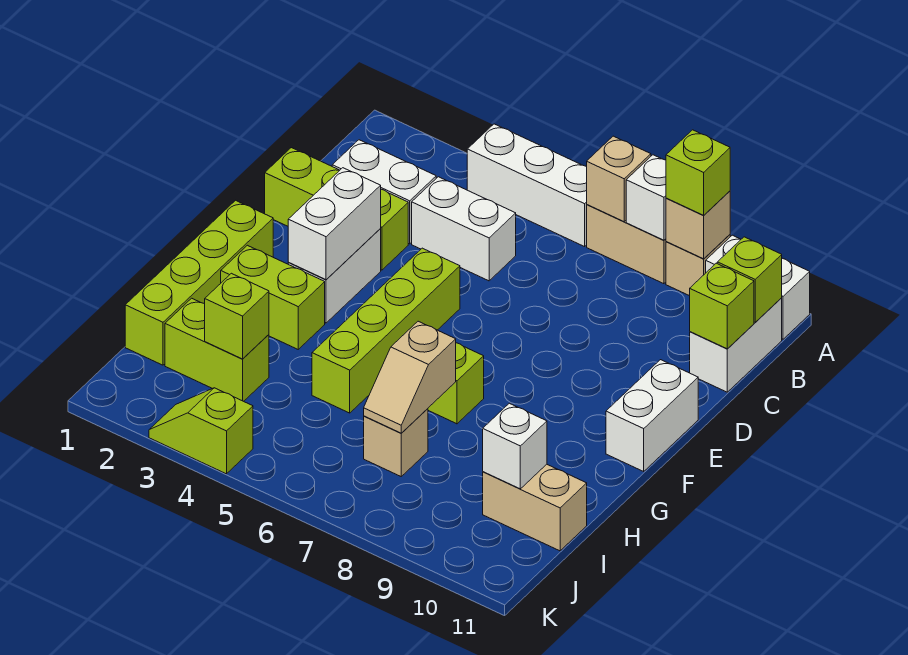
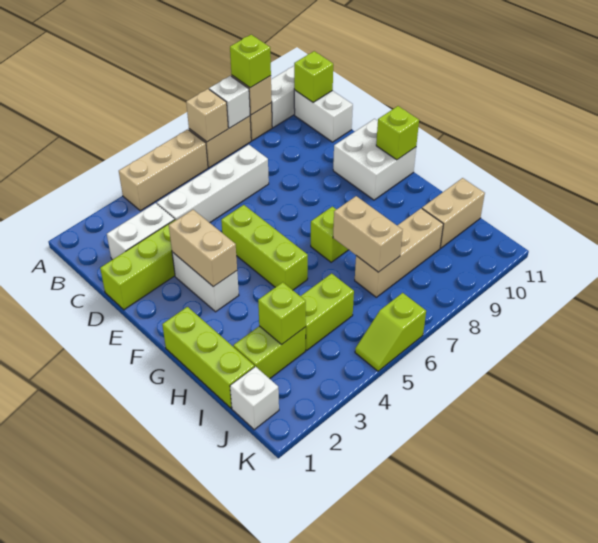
white 1x3 brick [467,124,587,247] -> tan 1x3 brick [119,129,208,211]
white 1x2 brick [412,177,516,281] -> white 1x4 brick [157,145,269,223]
lime 1x1 brick [690,263,754,349] -> lime 1x1 brick moved to [376,106,419,160]
white 1x2 brick [288,168,381,280] -> tan 1x2 brick [169,210,237,287]
lime 1x4 brick [312,248,460,413] -> lime 1x3 brick [221,205,308,290]
white 1x2 brick [606,360,698,471] -> white 2x2 brick [333,119,416,200]
lime 1x4 brick [125,200,273,365] -> lime 1x3 brick [162,307,254,408]
lime 1x2 brick [221,245,325,349] -> lime 1x2 brick moved to [301,273,354,350]
tan 1x2 slope [364,321,456,433] -> tan 1x2 brick [333,196,403,272]
tan 1x1 brick [364,409,428,476] -> tan 1x3 brick [355,208,443,297]
white 1x1 brick [483,403,547,489] -> white 1x1 brick moved to [230,366,279,430]
lime 1x2 slope [149,388,253,474] -> lime 1x2 slope moved to [355,293,426,371]

